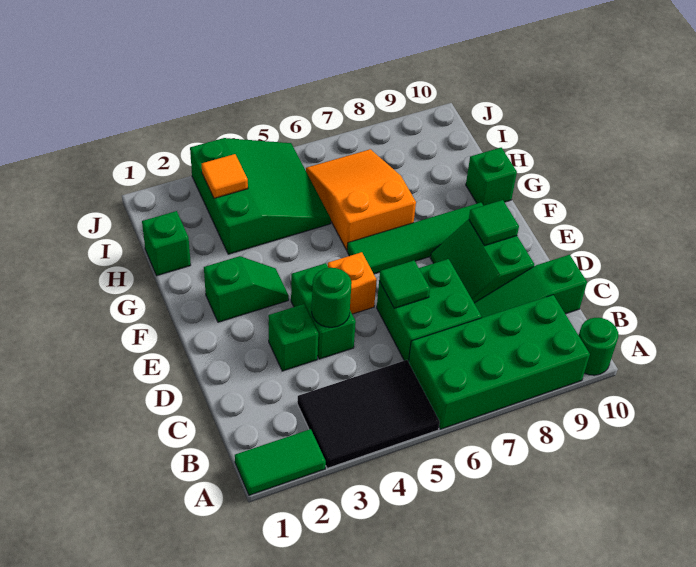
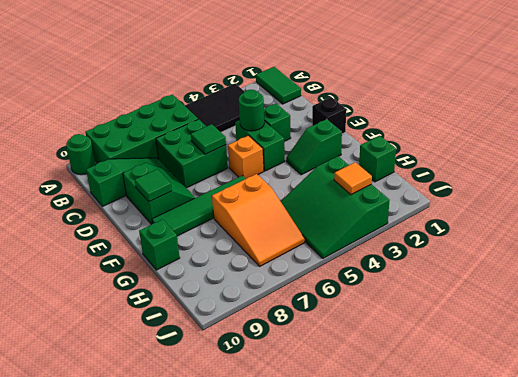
green 1x2 tile [235,429,326,495] -> green 1x2 tile turned to [256,67,301,104]
none -> black 1x1 brick [312,97,346,134]

